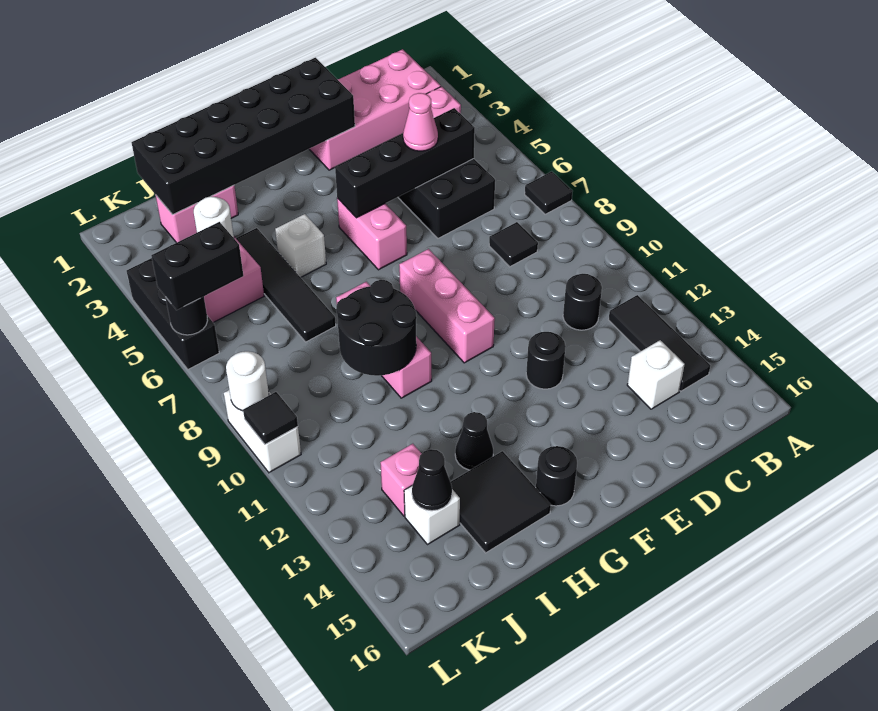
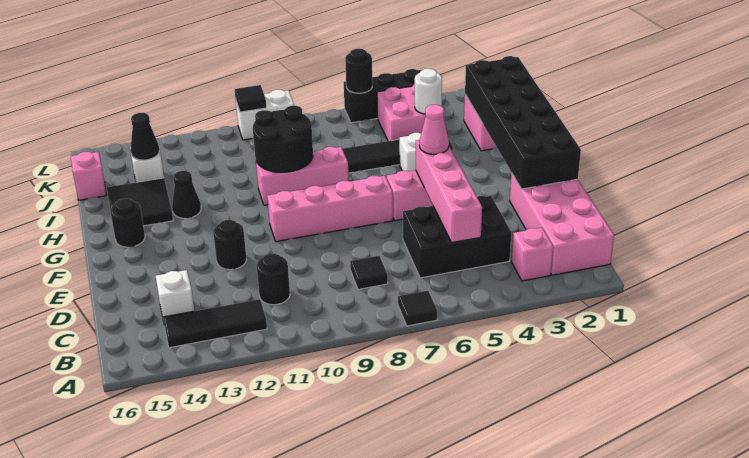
black 1x4 brick [335,108,475,218] -> pink 1x4 brick [416,140,482,243]
pink 1x1 cone [403,93,438,151] -> pink 1x1 cone moved to [419,105,449,154]
pink 1x3 brick [399,249,495,363] -> pink 1x4 brick [267,176,393,242]
pink 1x1 brick [381,444,422,516] -> pink 1x1 brick moved to [71,152,107,200]
black 1x2 brick [151,222,244,310] -> none
white 1x1 round brick [226,351,269,411] -> none

